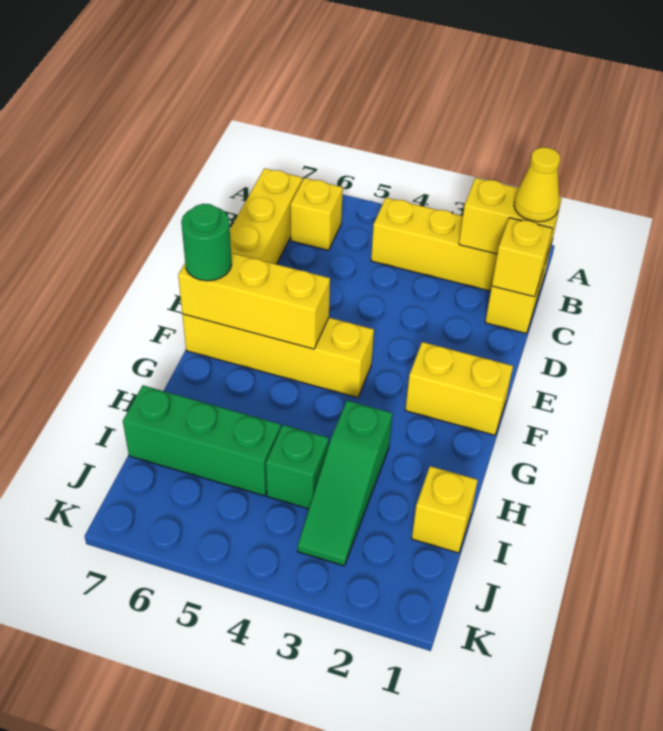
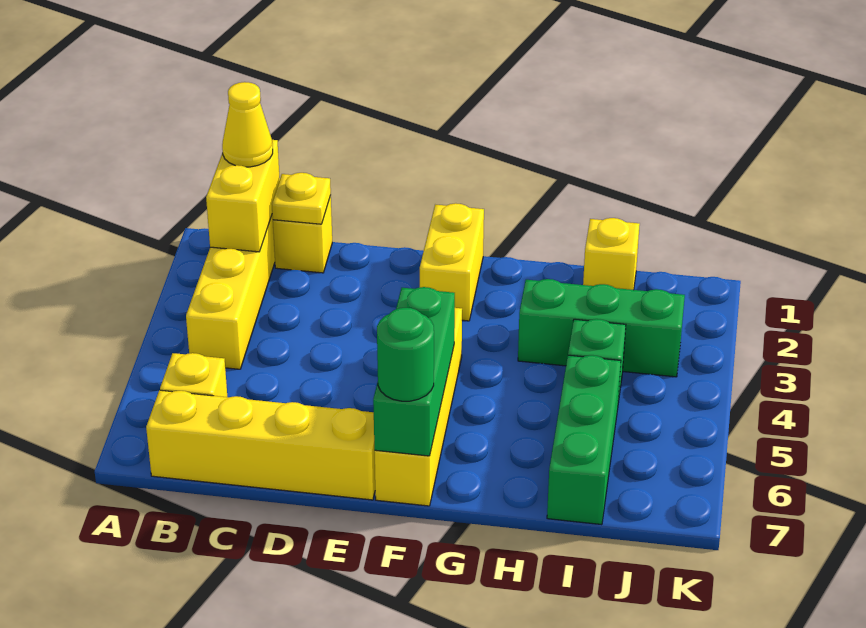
yellow 1x1 brick [492,218,552,297] -> yellow 1x1 plate [272,173,331,224]
yellow 1x3 brick [178,253,330,349] -> green 1x3 brick [373,287,455,456]
green 1x3 slope [298,401,392,566] -> green 1x3 brick [518,279,685,377]

